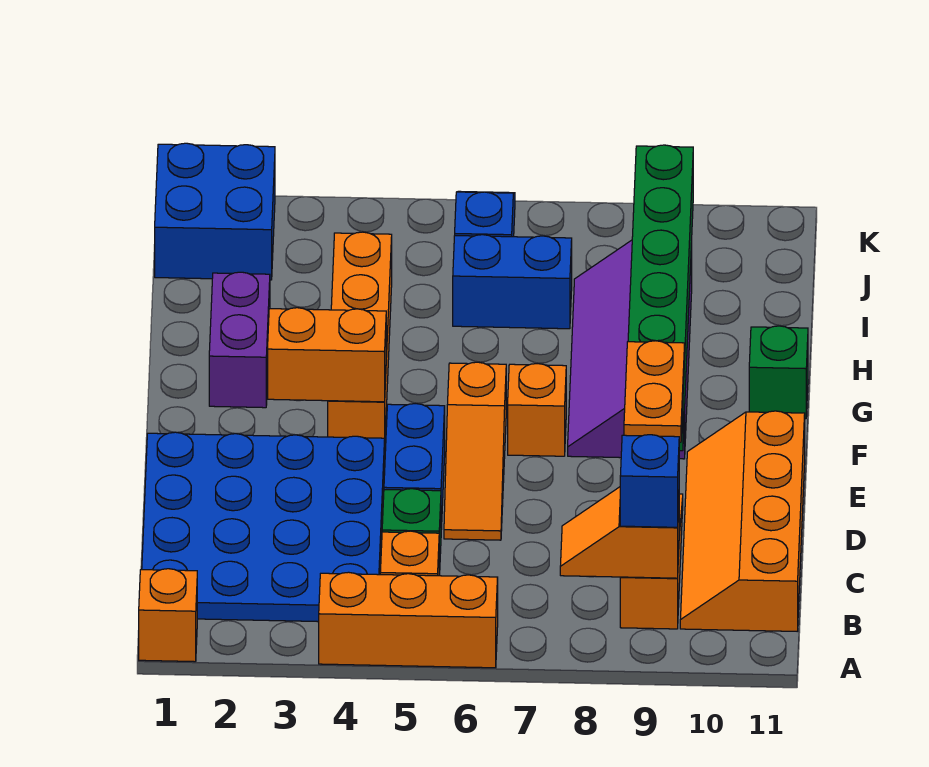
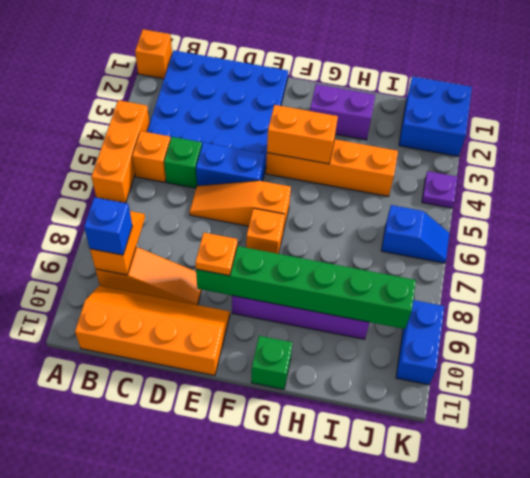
orange 1x2 plate [624,341,685,442] -> orange 1x1 plate [195,233,237,276]
orange 1x2 brick [268,308,386,402] -> orange 1x2 brick turned to [267,105,338,164]
blue 1x2 brick [453,235,572,329] -> blue 1x2 brick moved to [396,300,444,385]
none -> purple 1x1 plate [422,171,457,208]

